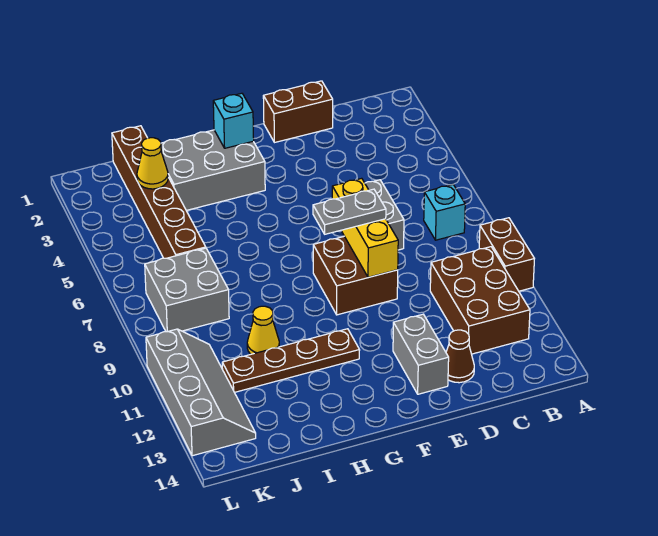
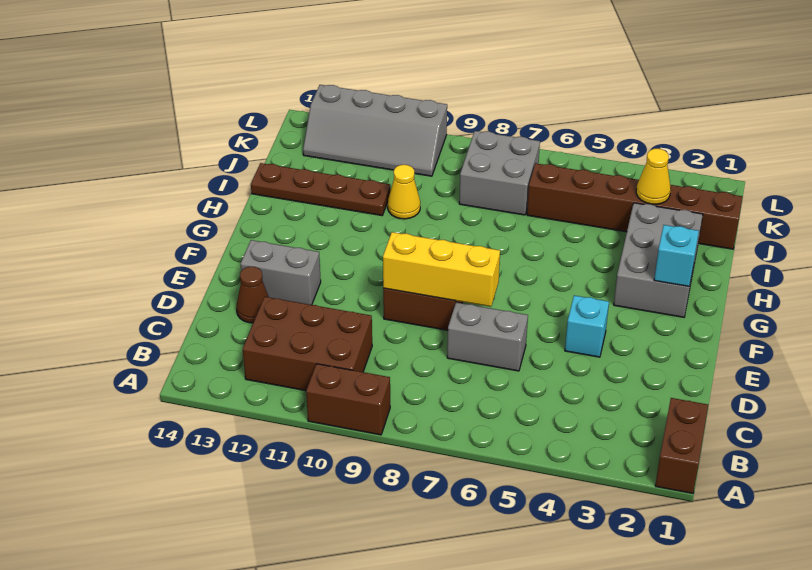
cyan 1x1 brick [424,185,465,240] -> cyan 1x1 brick moved to [565,295,609,357]
brown 1x2 brick [263,81,333,143] -> brown 1x2 brick moved to [655,398,708,494]
grey 1x2 plate [313,189,386,234] -> none
brown 1x4 plate [222,329,360,392] -> brown 1x4 plate turned to [251,163,391,216]

